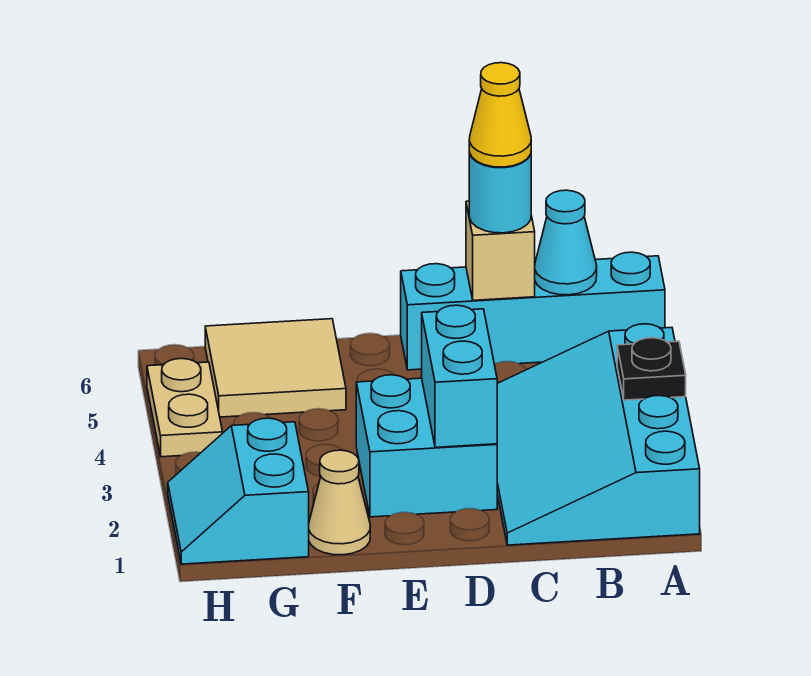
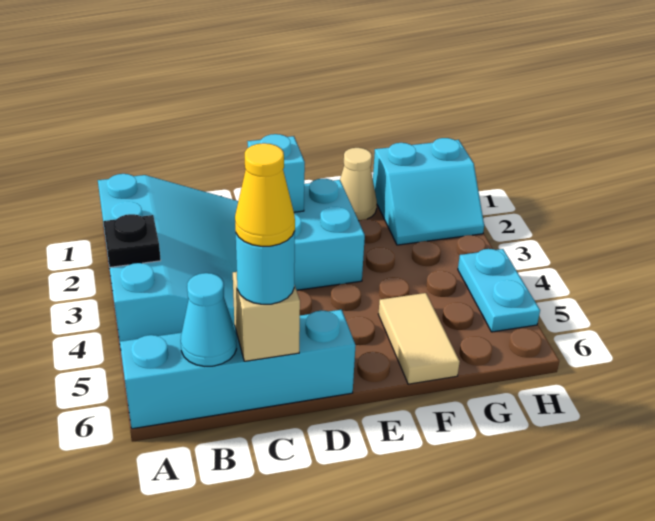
cyan 1x2 brick [422,305,497,447] -> cyan 1x1 brick [247,134,305,212]
tan 2x2 tile [205,319,346,417] -> tan 1x2 tile [378,293,460,384]
cyan 2x2 slope [168,418,309,564] -> cyan 2x2 slope turned to [373,138,484,245]
tan 1x2 plate [147,359,223,457] -> cyan 1x2 plate [458,249,540,332]

